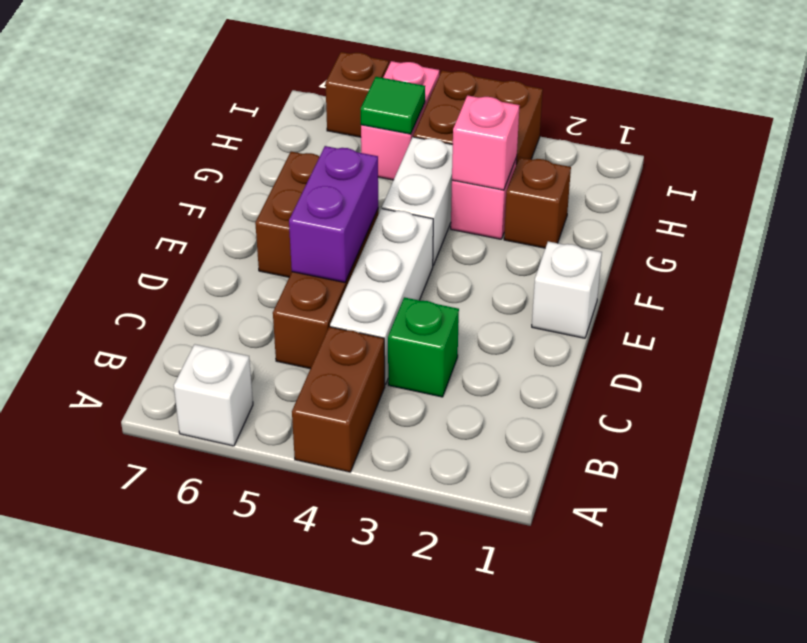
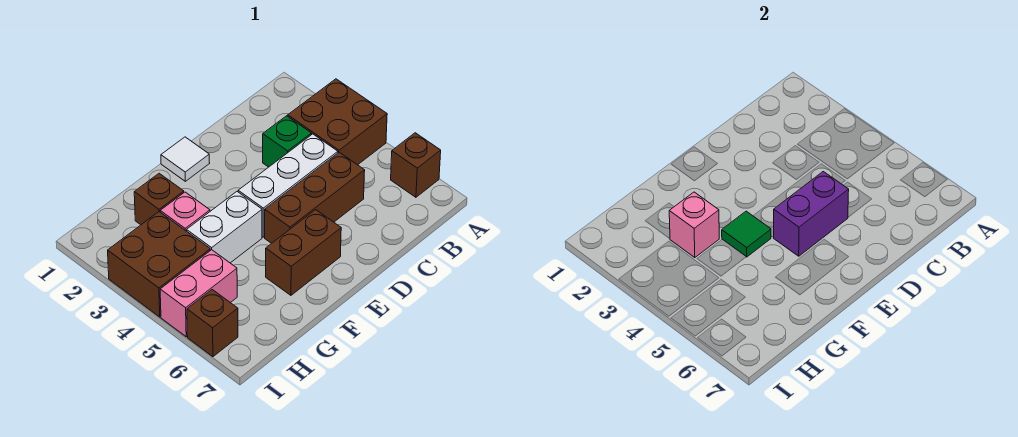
brown 1x2 brick [292,327,385,472] -> brown 2x2 brick [288,79,387,165]
white 1x1 brick [174,344,253,446] -> brown 1x1 brick [391,133,441,197]
white 1x1 brick [532,241,602,338] -> white 1x1 tile [161,137,210,181]
green 1x1 tile [361,77,425,134] -> green 1x1 tile moved to [722,211,771,257]

